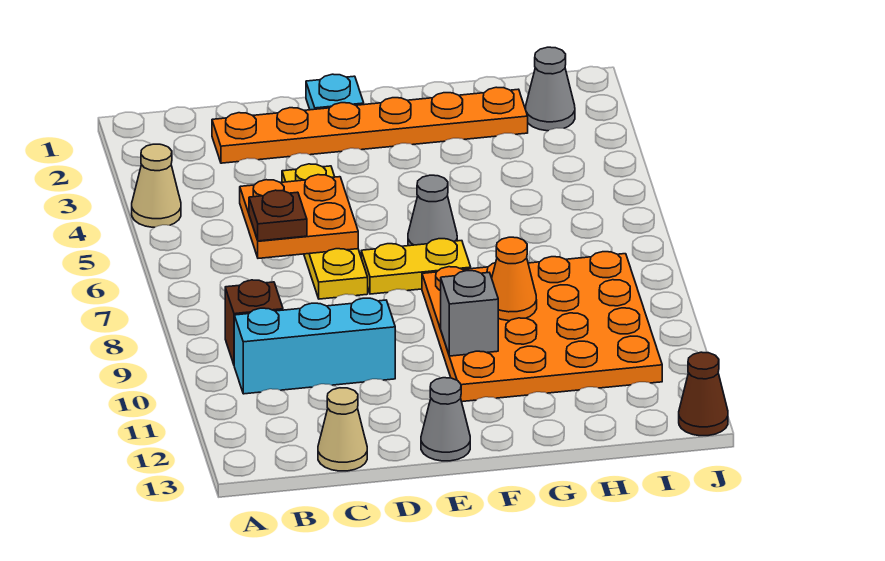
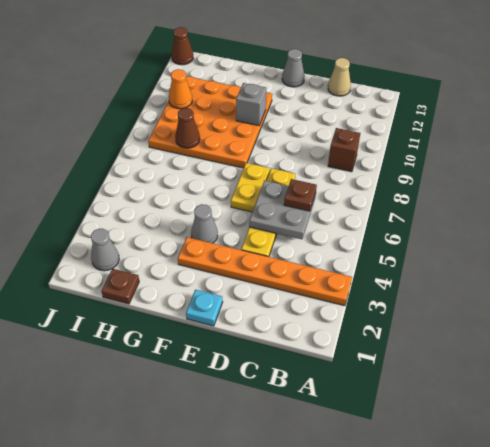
tan 1x1 cone [132,144,181,227] -> none
cyan 1x3 brick [234,298,395,394] -> none
orange 1x6 plate [212,87,528,163] -> orange 1x6 plate moved to [178,237,352,306]
orange 2x2 plate [240,175,358,258] -> grey 2x2 plate [249,180,316,239]
yellow 1x2 plate [361,239,471,294] -> yellow 1x2 plate turned to [231,163,270,212]
grey 1x1 cone [408,175,457,246] -> grey 1x1 cone moved to [191,204,218,243]
orange 1x1 cone [492,237,537,321] -> orange 1x1 cone moved to [169,69,192,109]
none -> brown 1x1 plate [101,269,139,304]
none -> brown 1x1 cone [175,108,200,148]

